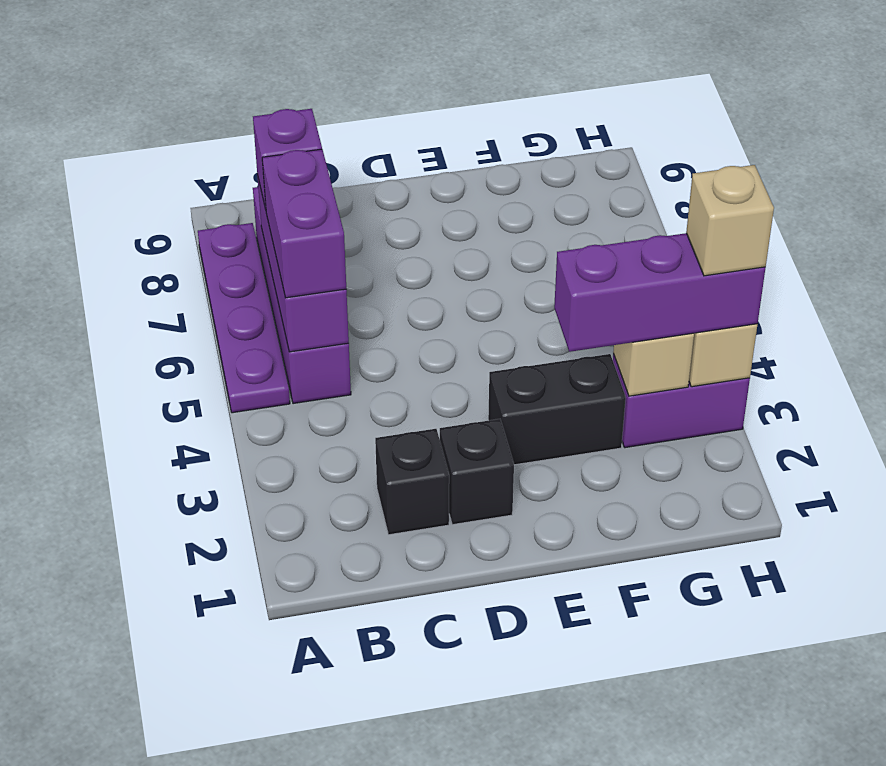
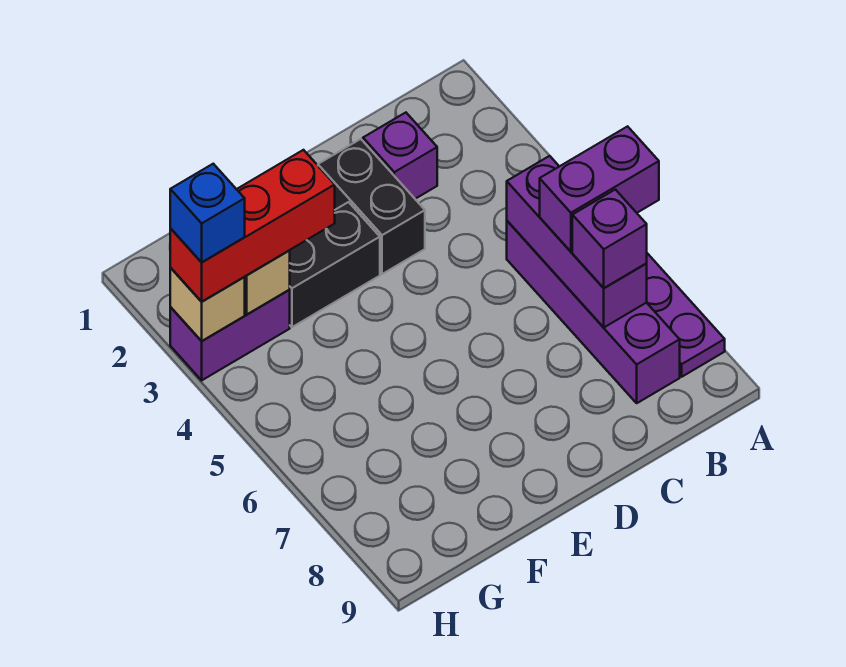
purple 1x2 brick [262,149,346,298] -> purple 1x2 brick turned to [540,126,659,252]
black 1x1 brick [375,429,449,535] -> purple 1x1 brick [363,113,437,199]
black 1x1 brick [440,419,514,525] -> black 1x2 brick [318,139,425,274]
purple 1x3 brick [554,233,765,352] -> red 1x3 brick [170,150,335,302]
tan 1x1 brick [686,165,774,276] -> blue 1x1 brick [170,164,245,262]

